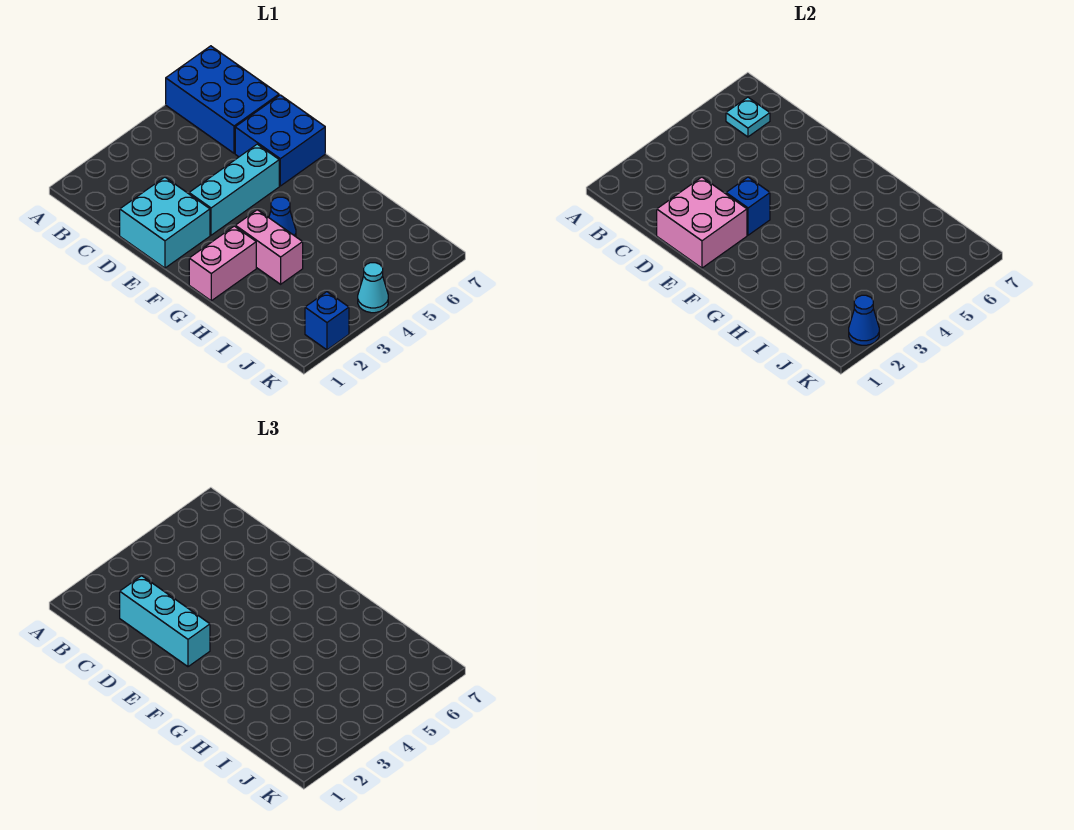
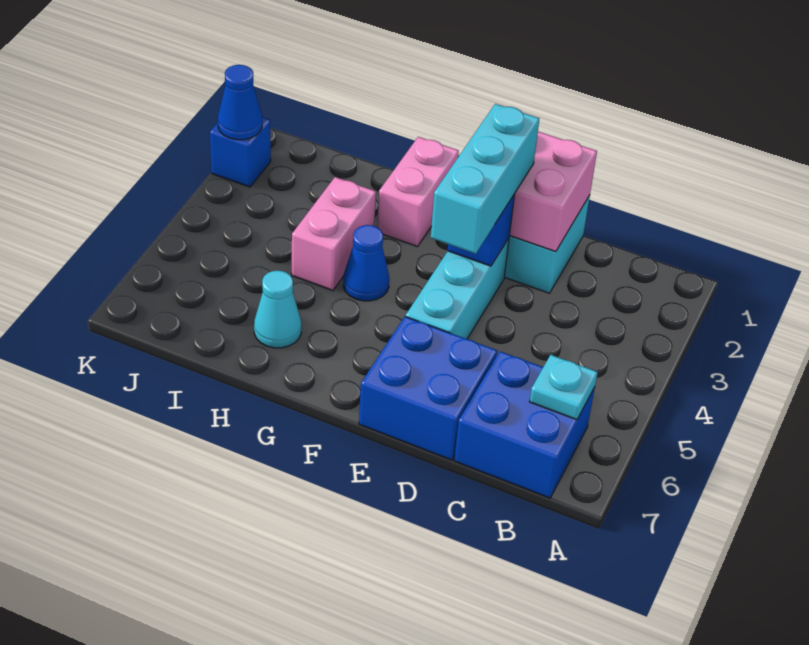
blue 2x3 brick [166,46,279,153] -> blue 2x2 brick [454,351,595,498]
cyan 1x3 brick [120,576,210,667] -> cyan 1x3 brick turned to [431,104,539,254]
pink 1x2 brick [235,210,303,284] -> pink 1x2 brick turned to [292,177,376,291]
cyan 1x1 cone [358,263,388,313] -> cyan 1x1 cone moved to [254,271,301,348]

